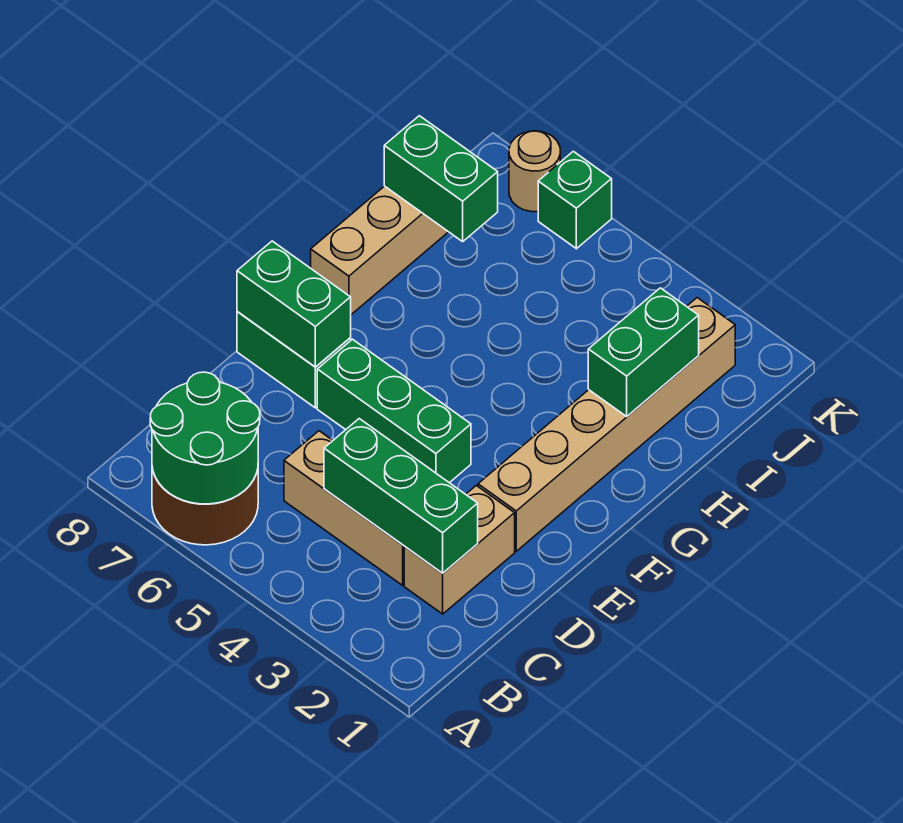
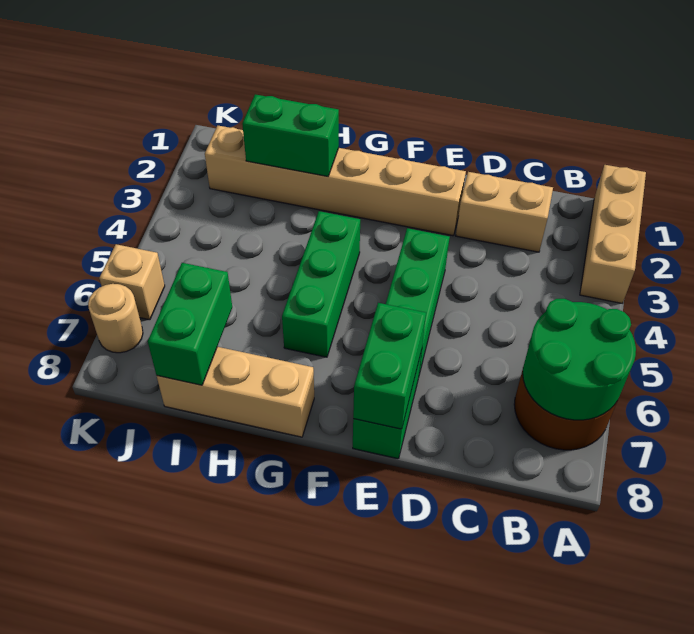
green 1x3 brick [324,419,478,573] -> green 1x3 brick moved to [282,211,360,357]
tan 1x3 brick [284,431,405,585] -> tan 1x3 brick moved to [580,165,646,303]
green 1x1 brick [538,151,612,249] -> tan 1x1 brick [99,244,165,320]

